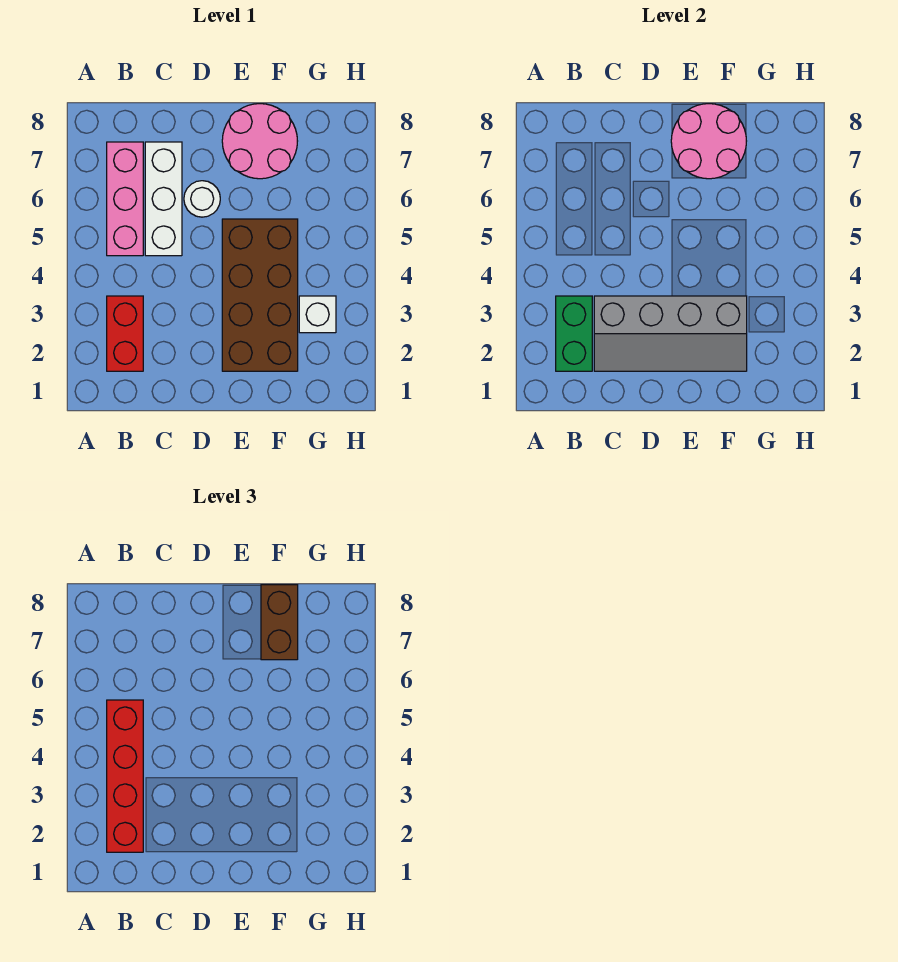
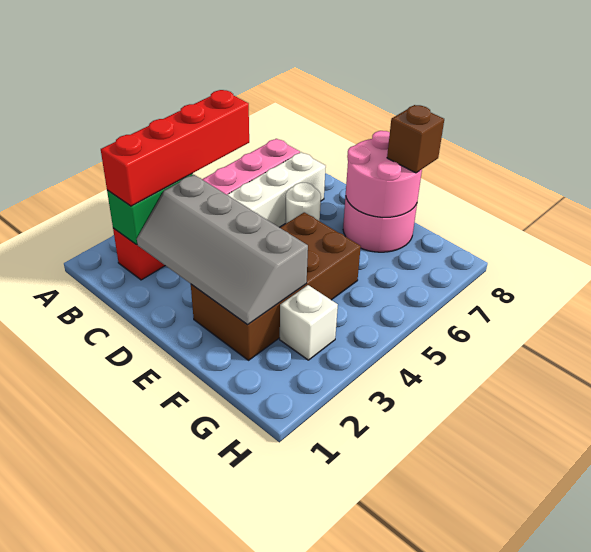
brown 1x2 brick [261,585,298,660] -> brown 1x1 brick [387,105,444,173]

